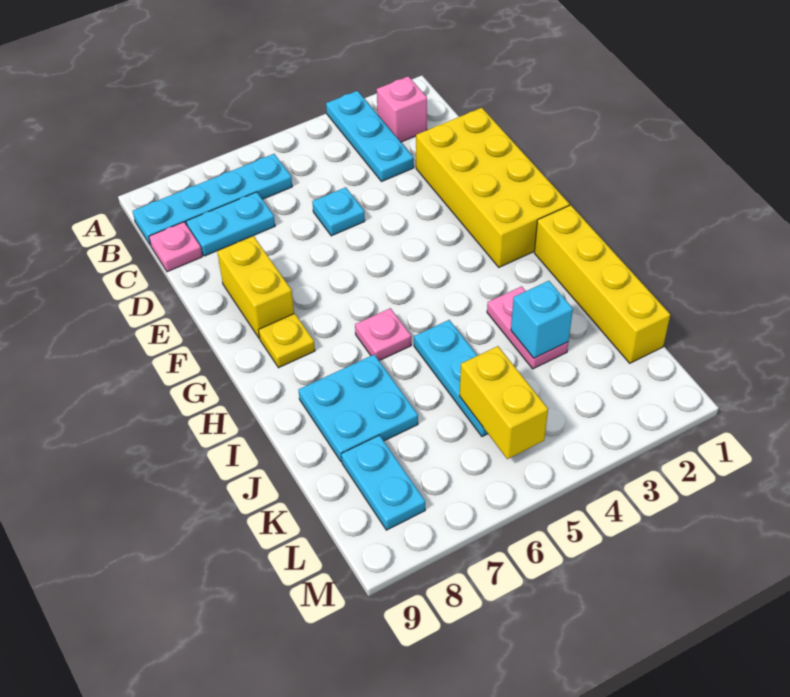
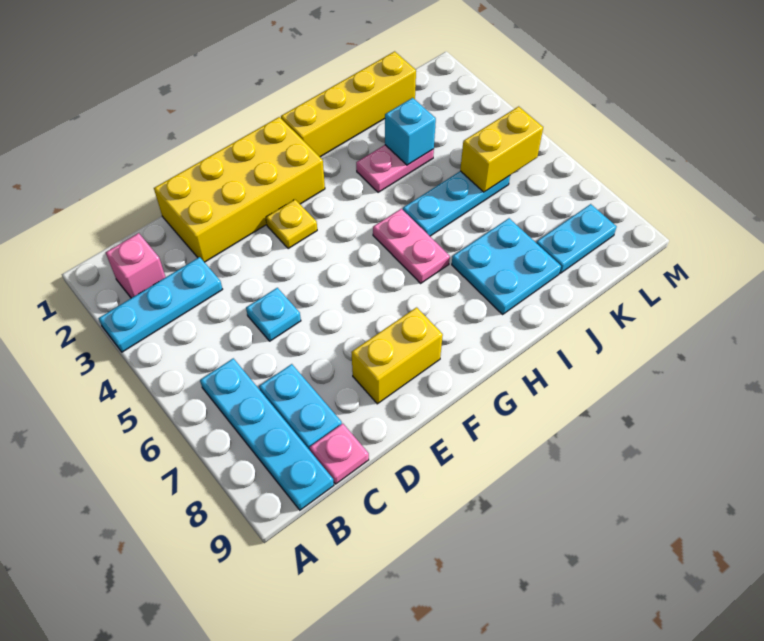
yellow 1x1 plate [259,314,315,368] -> yellow 1x1 plate moved to [266,200,317,249]
pink 1x1 plate [355,308,411,361] -> pink 1x2 plate [373,209,450,283]

